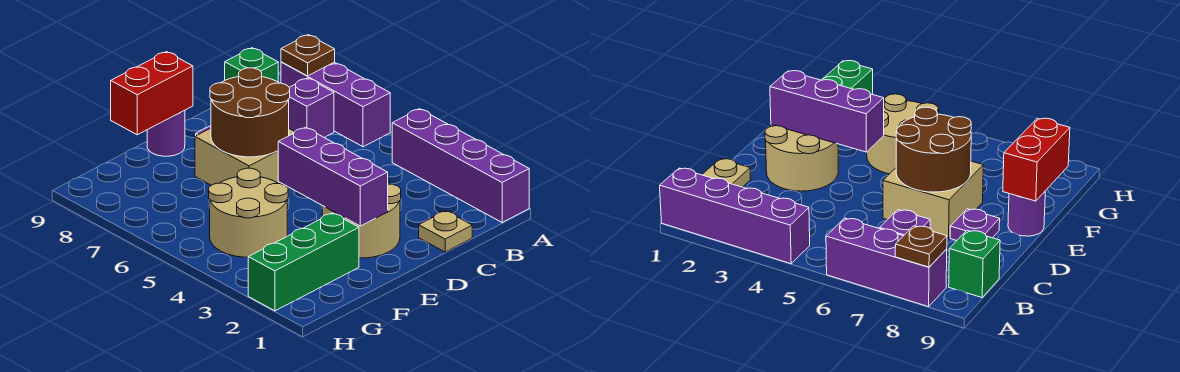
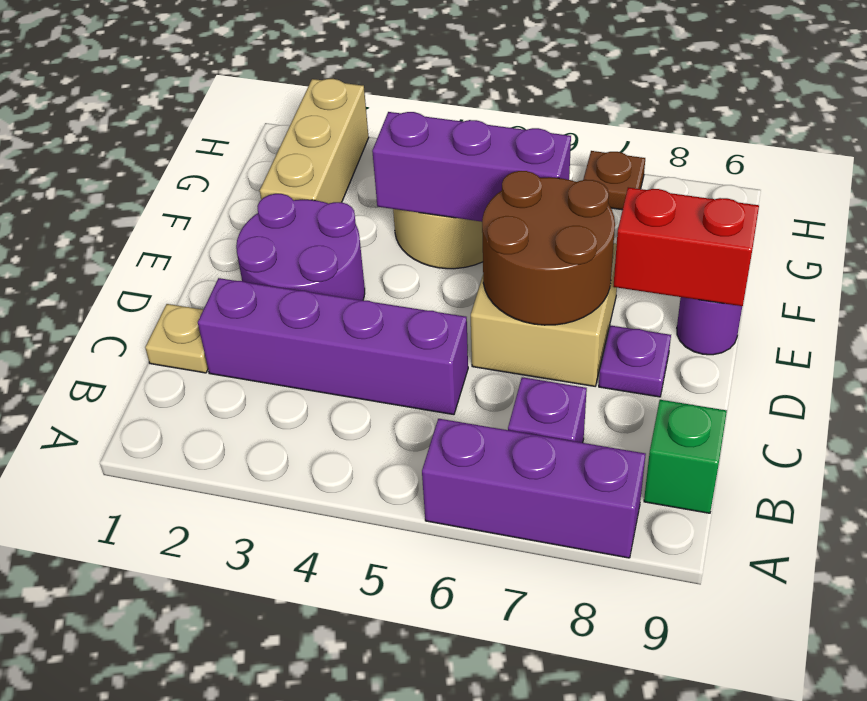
purple 1x4 brick [392,109,529,222] -> purple 1x4 brick moved to [198,278,468,415]
brown 1x1 plate [281,35,335,76] -> brown 1x1 plate moved to [583,151,645,210]
tan 2x2 round brick [322,183,401,258] -> purple 2x2 round brick [236,194,365,300]
purple 1x3 brick [278,127,388,226] -> purple 1x3 brick moved to [372,112,571,222]
red 1x2 brick [111,52,193,135] -> red 1x2 brick turned to [613,188,759,306]
green 1x3 brick [248,213,359,311] -> tan 1x3 brick [260,79,369,204]

